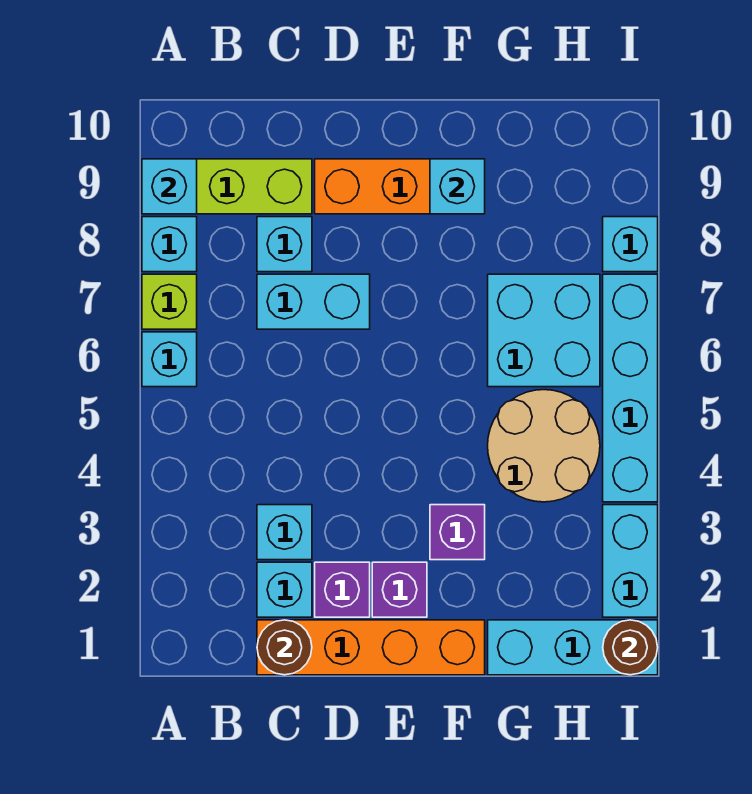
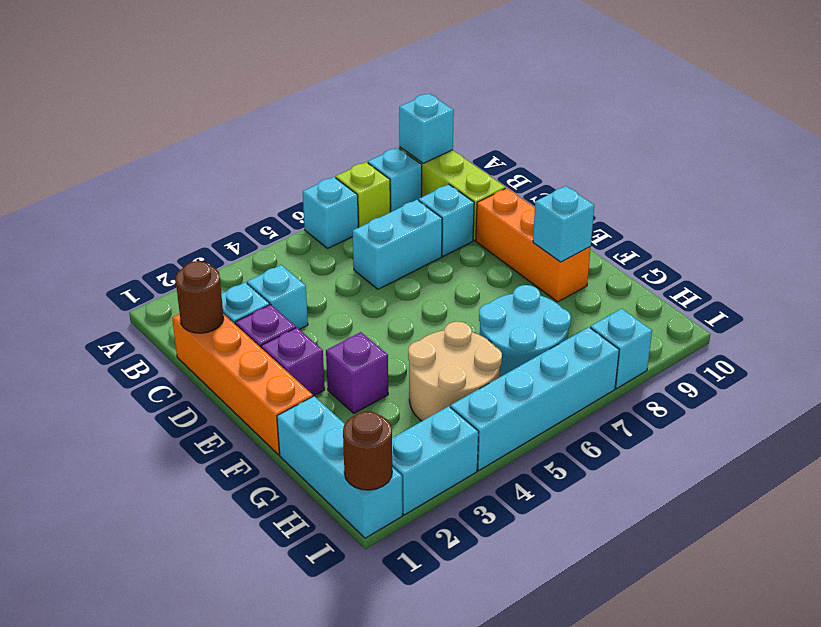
cyan 1x2 brick [257,274,370,329] -> cyan 1x2 brick turned to [352,200,442,289]
cyan 2x2 brick [488,274,600,387] -> cyan 2x2 round brick [479,285,571,377]

